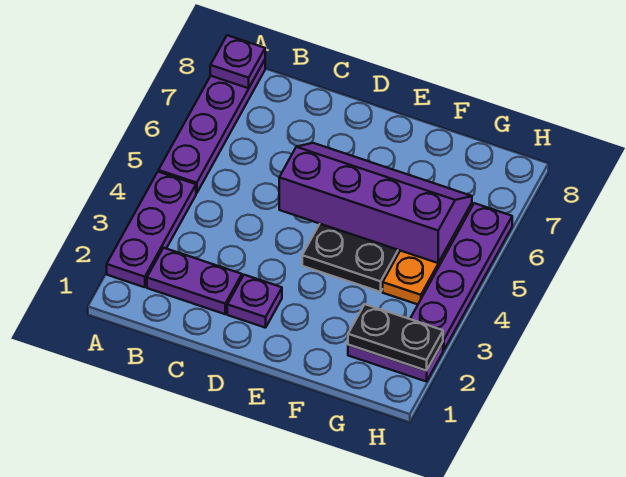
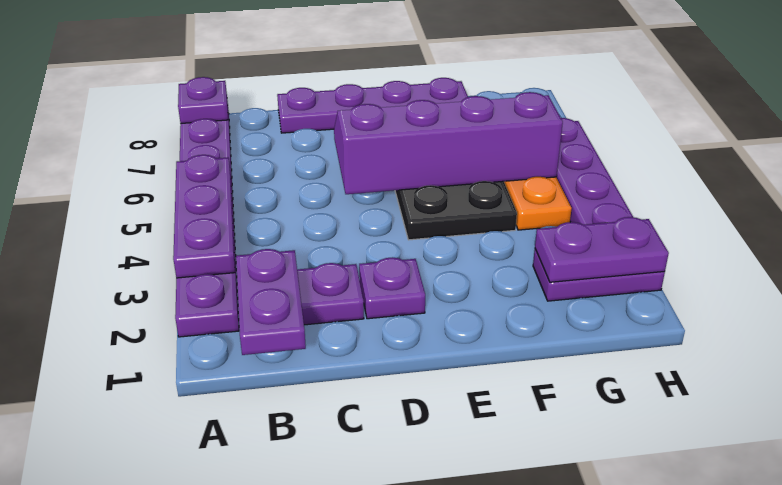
none -> purple 1x3 plate [173,155,235,278]
none -> purple 1x2 plate [236,249,306,355]
none -> purple 1x4 plate [277,78,468,133]
black 1x2 plate [348,304,443,371] -> purple 1x2 plate [535,217,669,282]

